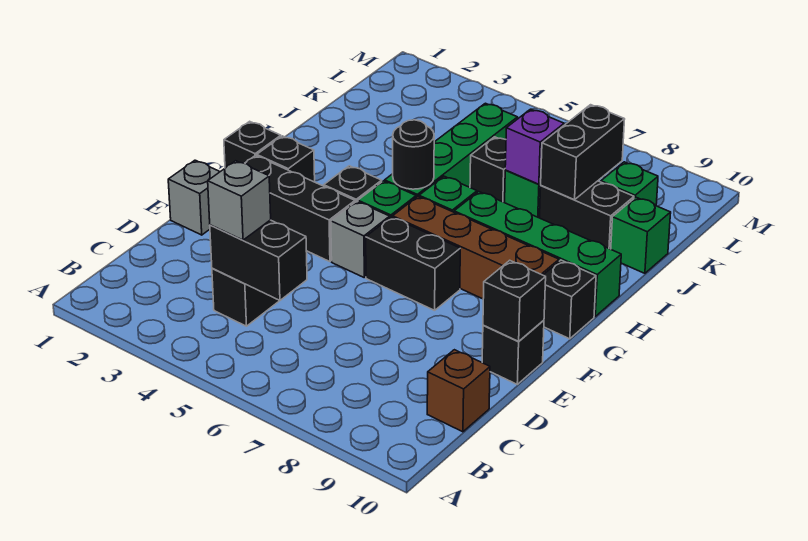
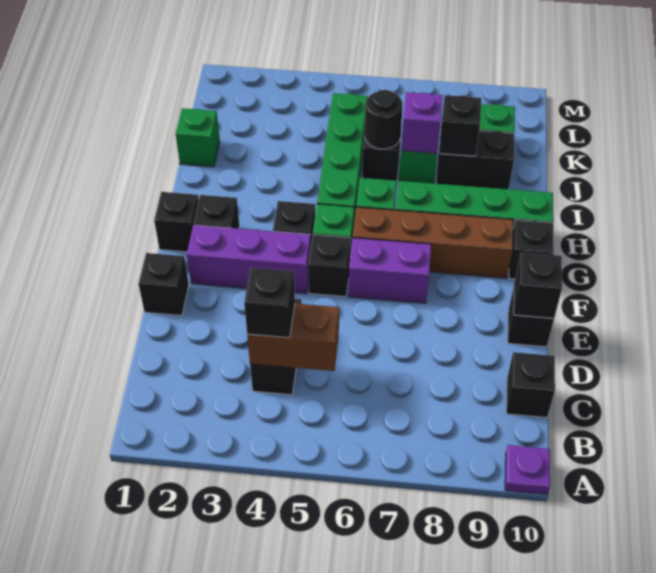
none -> purple 1x1 plate [505,445,550,495]
black 1x2 brick [210,220,307,300] -> brown 1x2 brick [247,303,339,371]
grey 1x1 brick [208,161,271,240] -> black 1x1 brick [244,268,295,338]
brown 1x1 brick [427,350,490,432] -> black 1x1 brick [506,352,555,418]
grey 1x1 brick [168,160,220,235] -> black 1x1 brick [139,253,189,316]
black 1x3 brick [245,155,355,262] -> purple 1x3 brick [187,225,311,293]
grey 1x1 brick [331,201,390,277] -> black 1x1 brick [308,235,351,297]
black 1x2 brick [366,217,460,310] -> purple 1x2 brick [348,238,431,303]
black 1x1 round brick [393,120,434,189] -> black 1x1 round brick moved to [365,90,403,149]
black 1x2 brick [541,105,625,200] -> black 1x1 brick [439,95,481,156]
green 1x1 brick [611,197,671,273] -> green 1x1 brick moved to [176,108,220,167]

